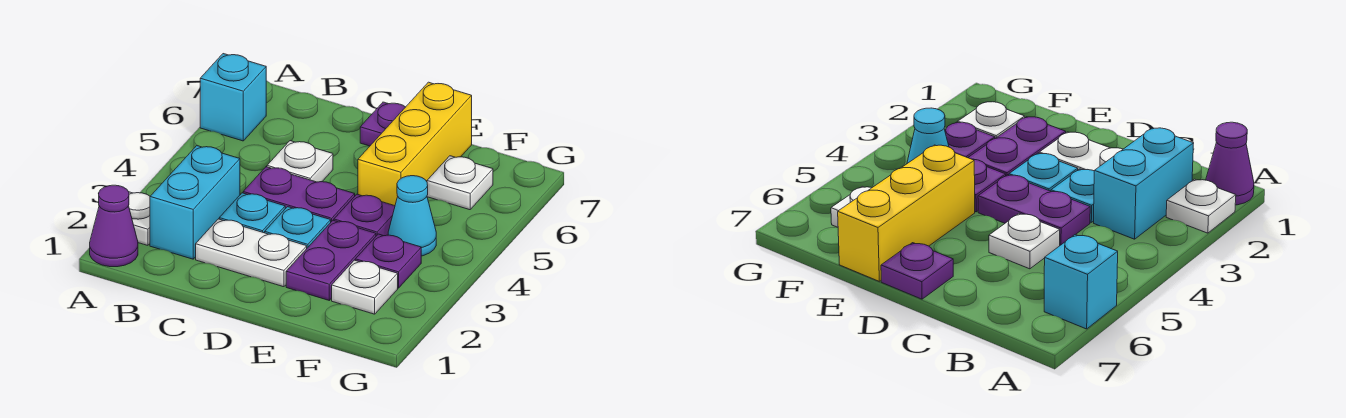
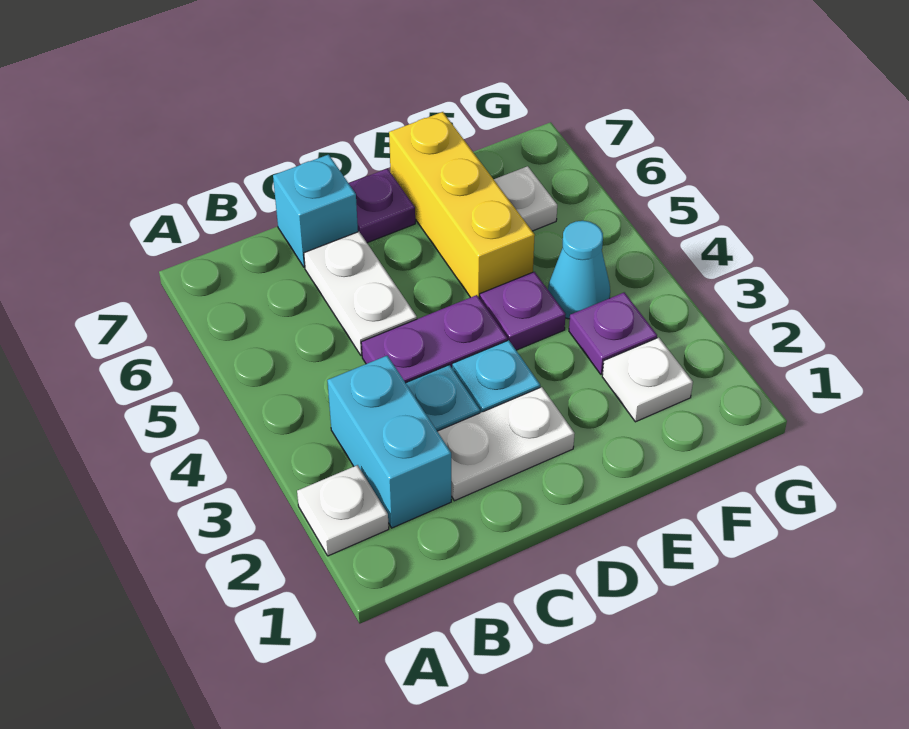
purple 1x1 cone [90,185,138,267] -> none
cyan 1x1 brick [200,54,266,141] -> cyan 1x1 brick moved to [273,155,358,267]
white 1x1 plate [267,141,333,182] -> white 1x2 plate [304,232,417,356]
purple 1x2 plate [286,220,376,300] -> none

